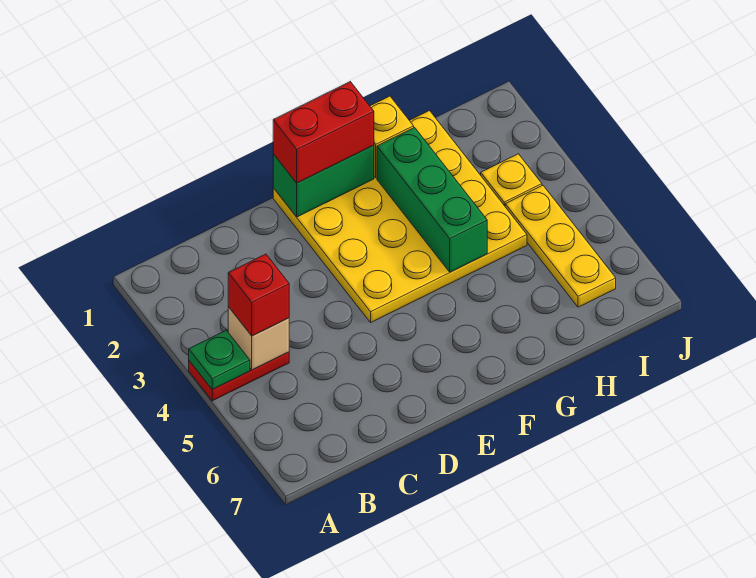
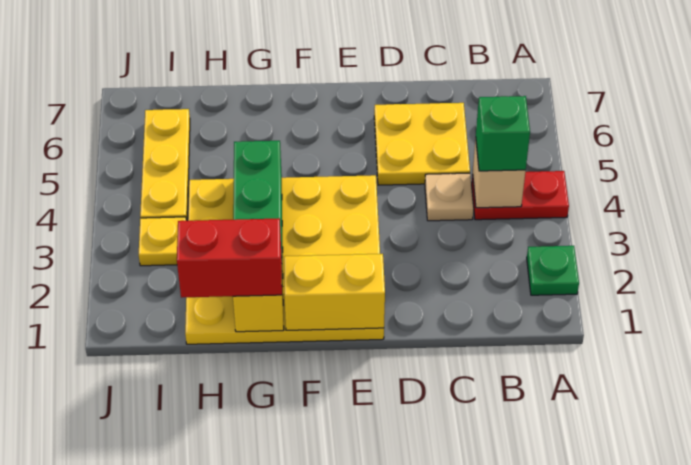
green 1x1 plate [189,330,250,390] -> green 1x1 plate moved to [527,246,579,295]
red 1x1 brick [228,254,289,336] -> green 1x1 brick [476,96,530,171]
none -> tan 1x1 plate [425,173,474,221]
none -> yellow 2x2 plate [374,103,470,185]
green 1x2 brick [273,145,374,217] -> yellow 1x2 brick [284,254,385,330]
red 1x2 brick [273,82,374,183] -> red 1x2 brick moved to [177,218,282,298]

